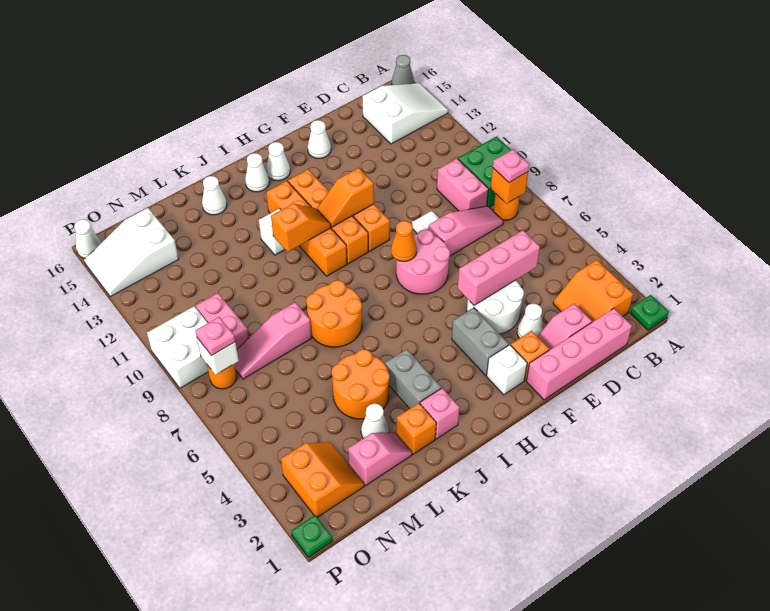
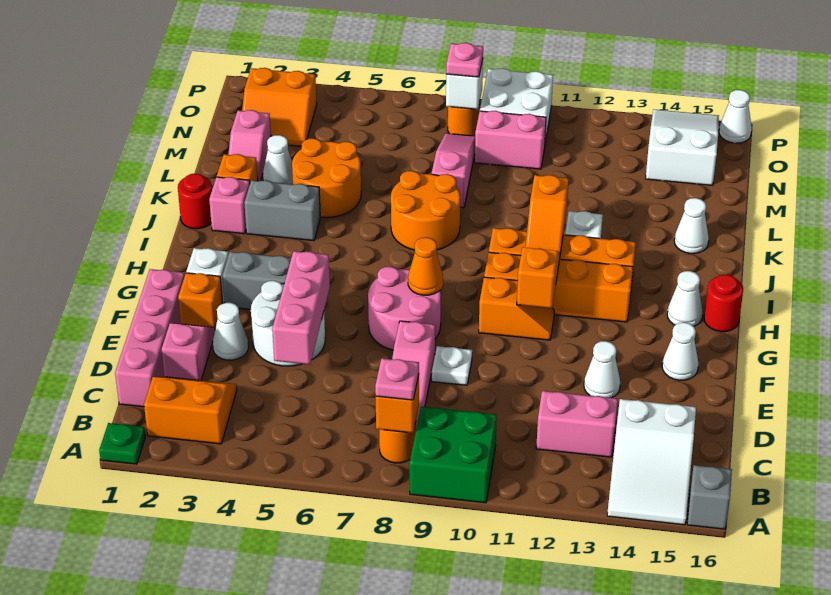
grey 1x1 cone [392,55,414,85] -> grey 1x1 brick [687,465,732,529]
pink 1x2 brick [437,159,489,211] -> pink 1x2 brick moved to [536,391,618,457]
none -> red 1x1 round brick [704,275,743,332]
white 1x1 cone [245,153,269,192] -> white 1x1 cone moved to [584,341,620,398]
none -> red 1x1 round brick [178,174,212,229]
green 1x1 plate [291,515,332,557] -> none

